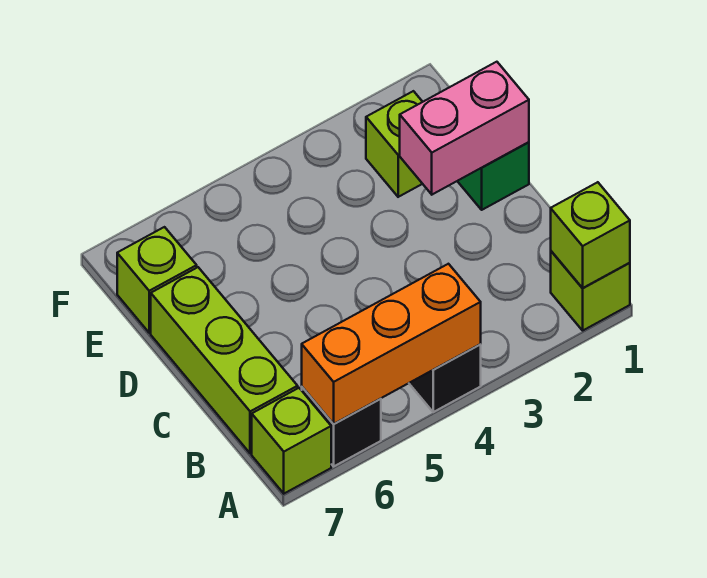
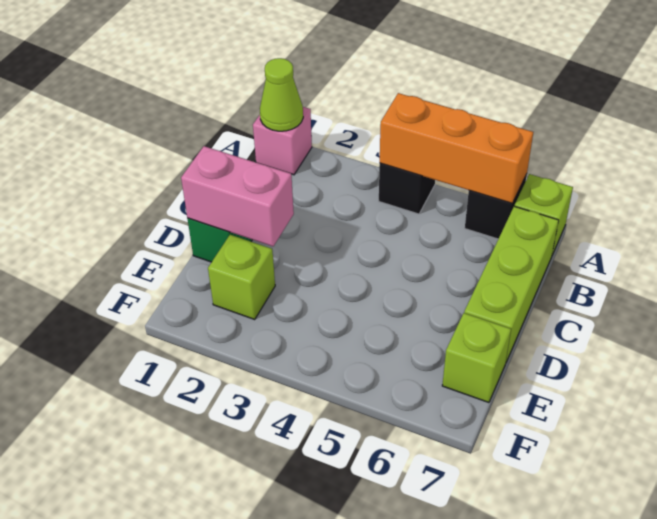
lime 1x1 brick [551,251,630,330] -> pink 1x1 brick [253,107,312,175]
lime 1x1 brick [551,182,630,288] -> lime 1x1 cone [260,58,303,131]

